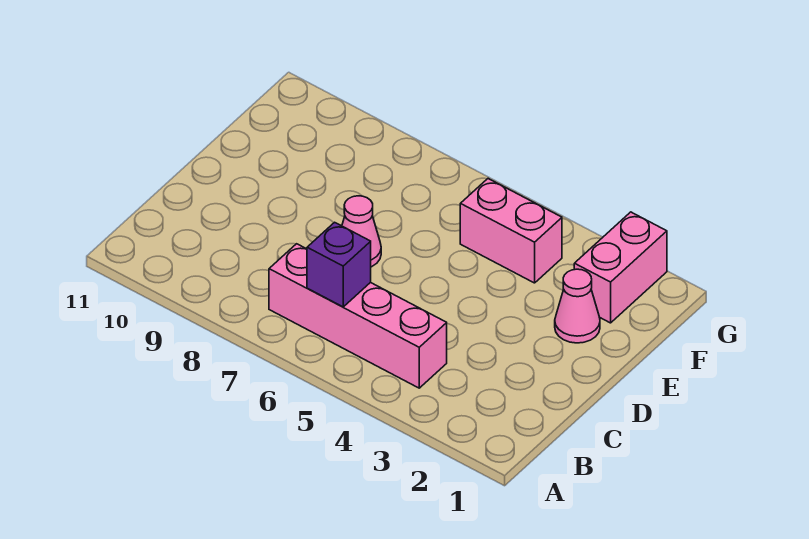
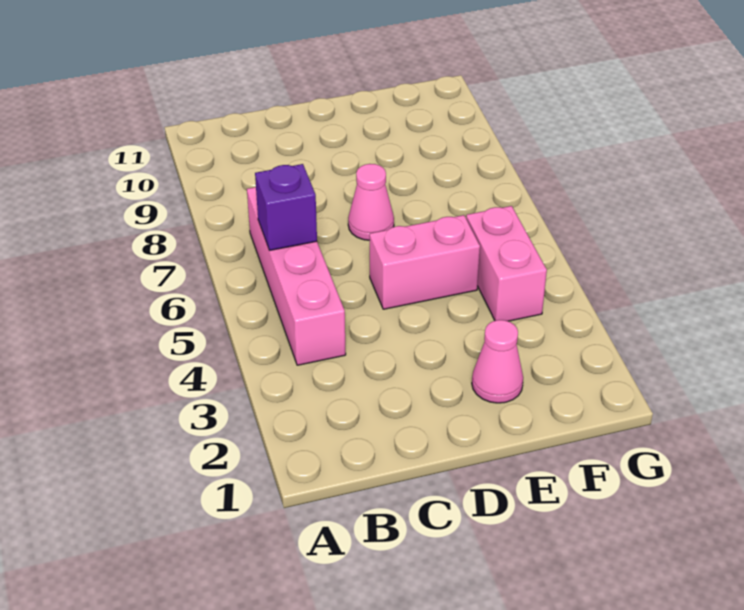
pink 1x2 brick [574,212,667,323] -> pink 1x2 brick moved to [370,215,480,309]

